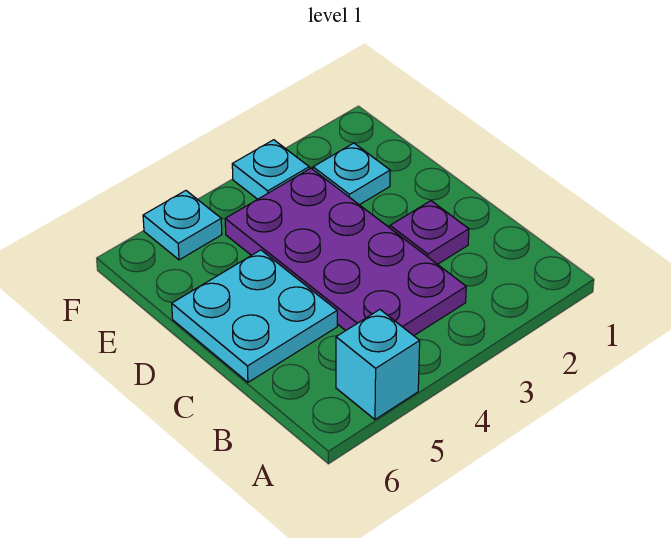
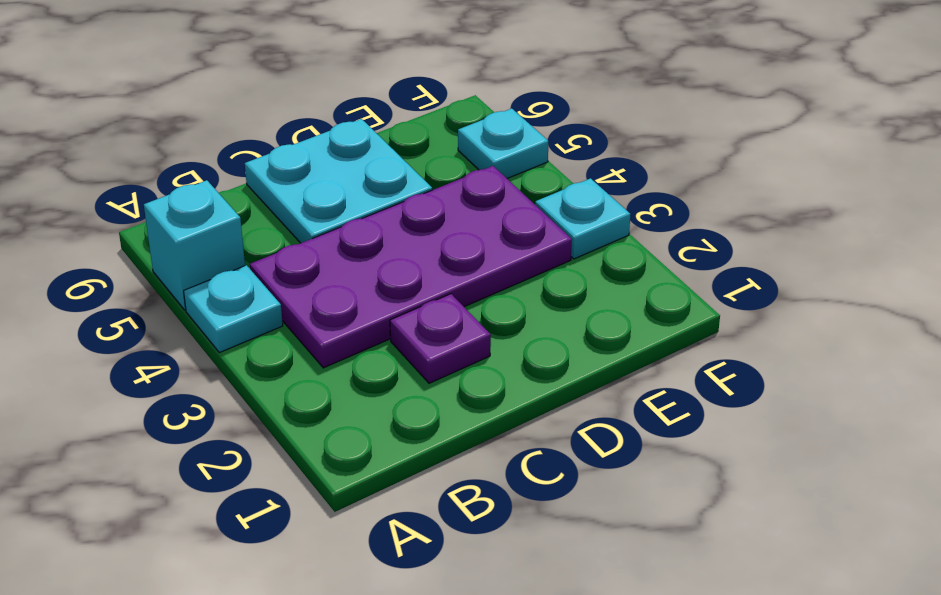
cyan 1x1 plate [313,143,390,205] -> cyan 1x1 plate moved to [184,265,283,353]

